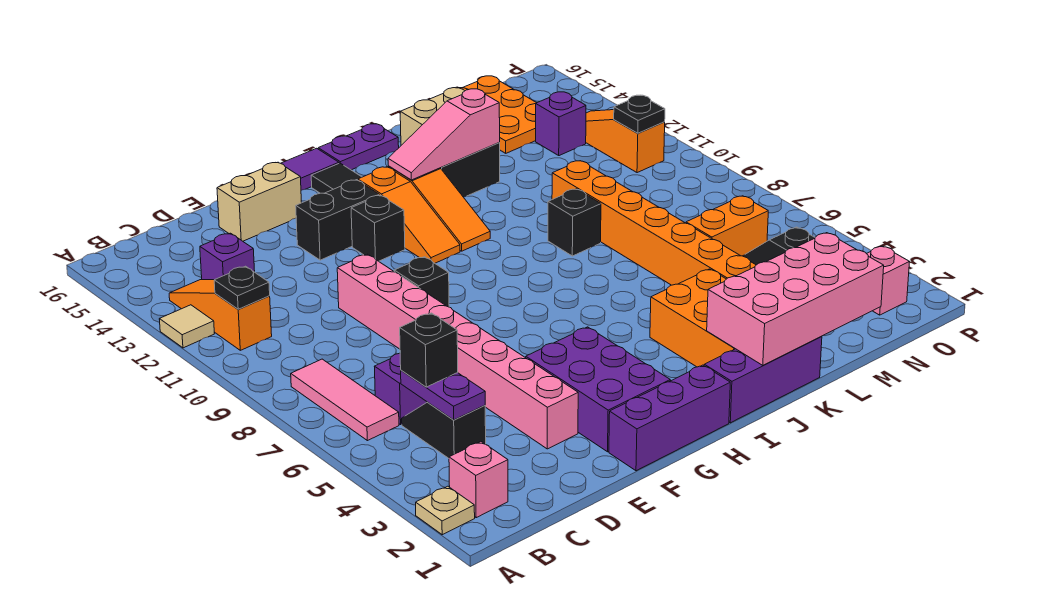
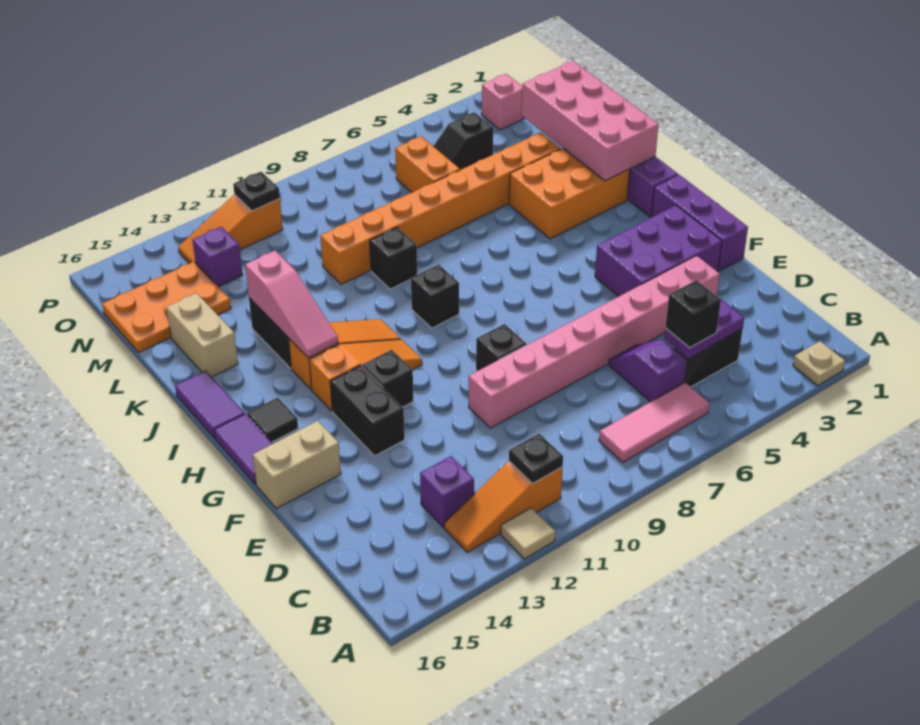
pink 1x1 brick [449,442,508,518] -> none
tan 1x2 brick [217,163,302,241] -> tan 1x2 brick turned to [253,421,341,509]
none -> black 1x1 brick [411,264,459,328]
purple 1x2 plate [318,124,399,170] -> purple 1x2 tile [175,371,244,439]

